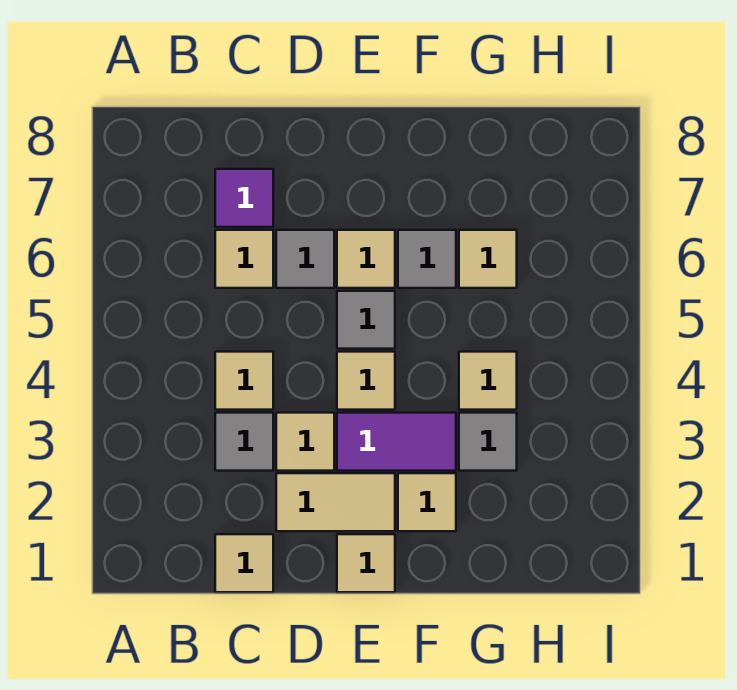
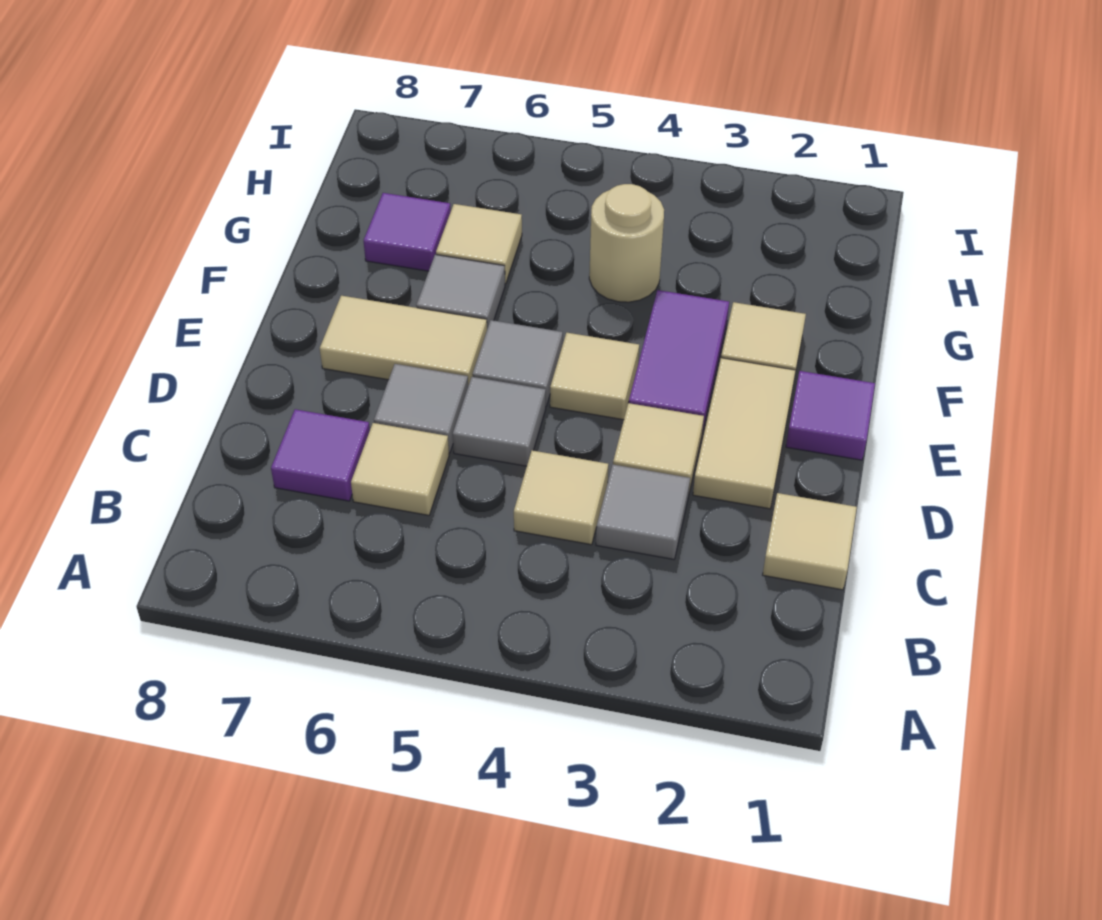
tan 1x1 tile [337,534,395,592] -> purple 1x1 tile [786,371,875,460]
tan 1x1 tile [337,230,395,288] -> tan 1x2 tile [320,296,487,385]
grey 1x1 tile [459,413,517,471] -> grey 1x1 tile moved to [453,377,546,466]
tan 1x1 tile [459,352,517,410] -> tan 1x1 round brick [589,184,664,302]
none -> purple 1x1 tile [363,193,451,271]

